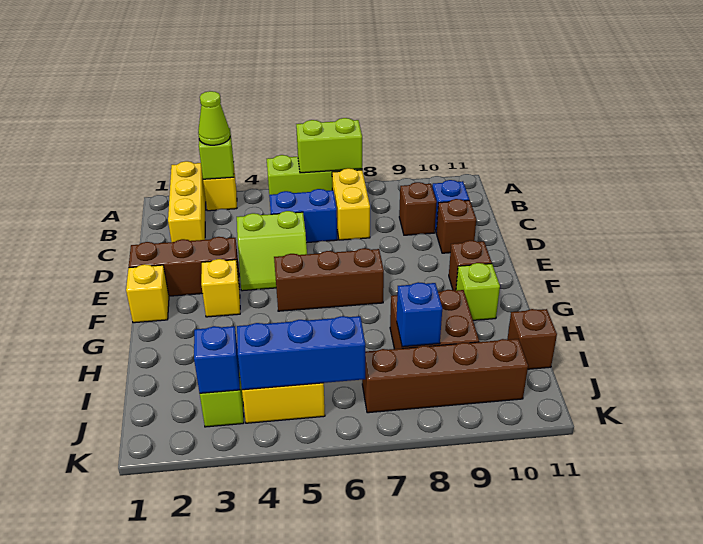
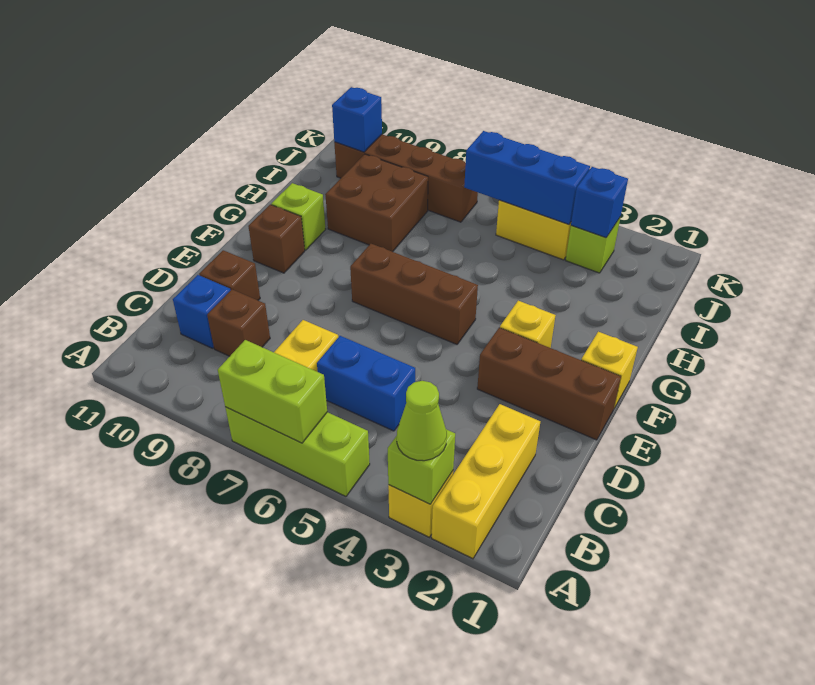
lime 2x2 slope [237,211,307,291] -> none
blue 1x1 brick [397,282,442,347] -> blue 1x1 brick moved to [332,87,382,152]
brown 1x1 brick [507,309,557,369] -> none

